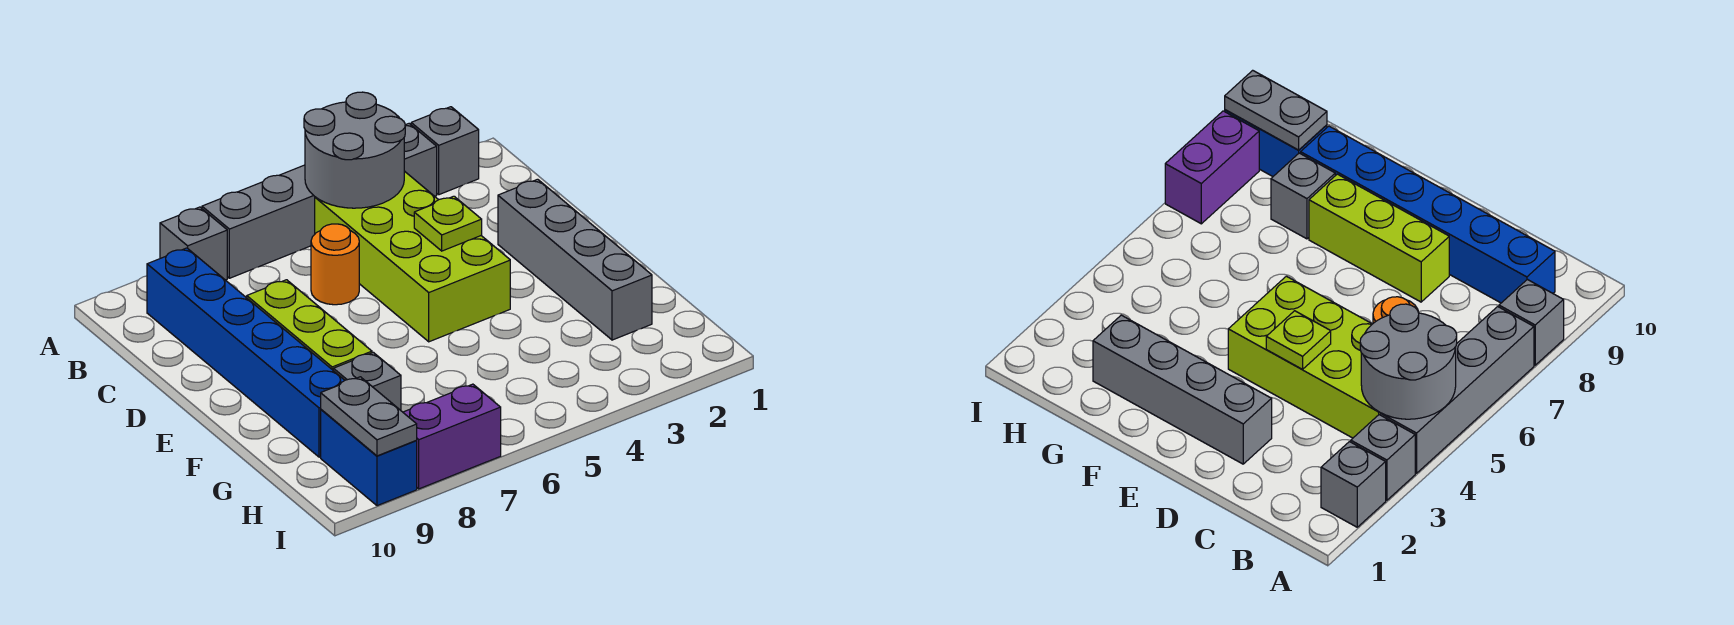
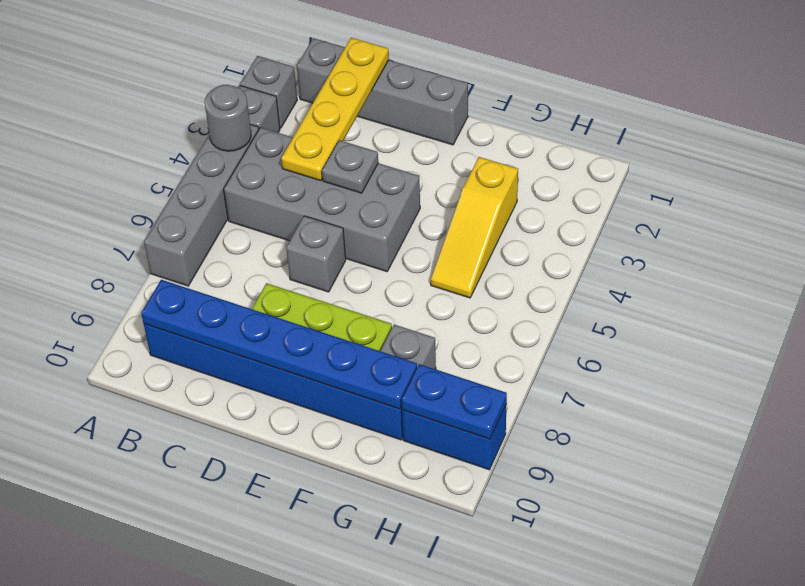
grey 2x2 round brick [304,92,405,208] -> grey 1x1 round brick [205,85,251,151]
grey 1x1 brick [160,207,227,280] -> grey 1x1 brick moved to [286,216,346,292]
lime 2x4 brick [315,171,510,342] -> grey 2x4 brick [224,127,420,272]
none -> blue 1x6 plate [141,280,417,409]
none -> yellow 1x4 plate [281,38,389,181]
orange 1x1 round brick [311,224,359,305] -> none
grey 1x4 brick [498,179,652,340] -> grey 1x4 brick moved to [297,38,468,145]
lime 1x1 plate [414,196,482,251] -> grey 1x1 plate [322,140,378,193]
none -> yellow 1x3 slope [431,157,518,298]
grey 1x2 plate [321,377,417,456] -> blue 1x2 plate [402,364,507,439]
purple 1x2 brick [403,384,501,489] -> none

